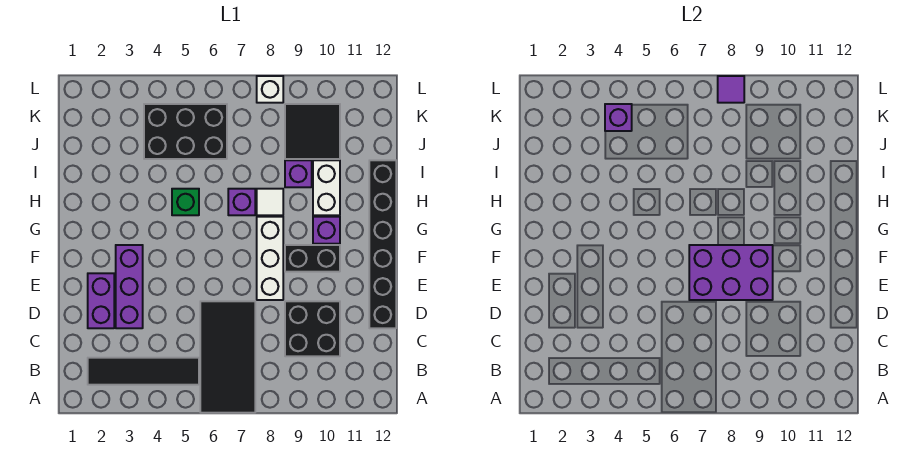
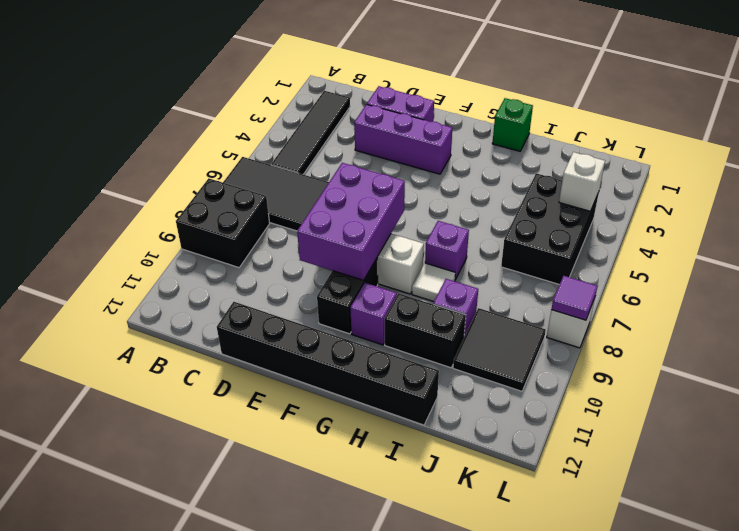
black 2x2 brick [285,301,340,356] -> black 2x2 brick moved to [176,178,270,268]
green 1x1 brick [172,189,199,215] -> green 1x1 brick moved to [492,98,533,151]
white 1x2 brick [313,160,340,215] -> black 1x2 brick [385,293,466,368]
purple 1x1 brick [605,104,632,131] -> white 1x1 brick [559,152,605,211]

